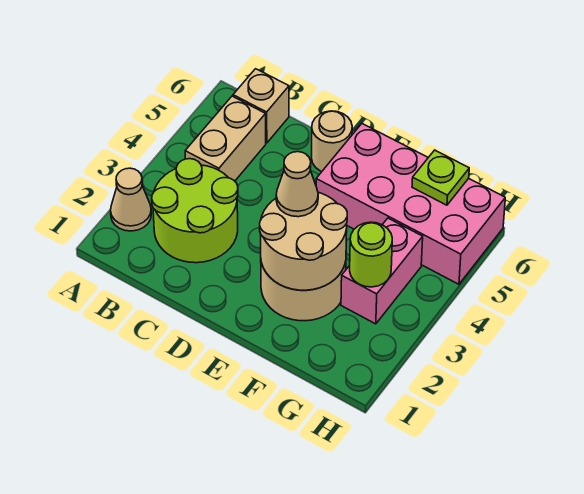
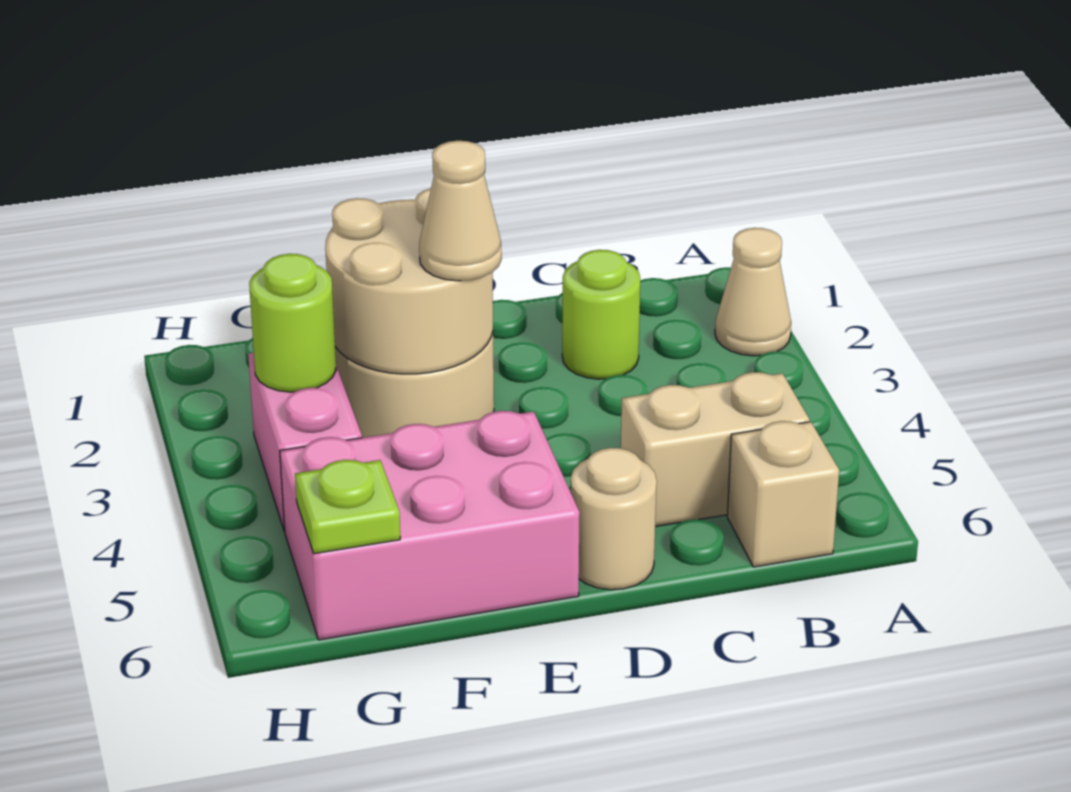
lime 2x2 round brick [152,159,238,263] -> lime 1x1 round brick [562,250,640,379]
tan 1x2 brick [185,96,266,181] -> tan 1x2 brick turned to [621,372,810,527]
pink 2x4 brick [316,124,505,284] -> pink 2x3 brick [280,411,580,640]

